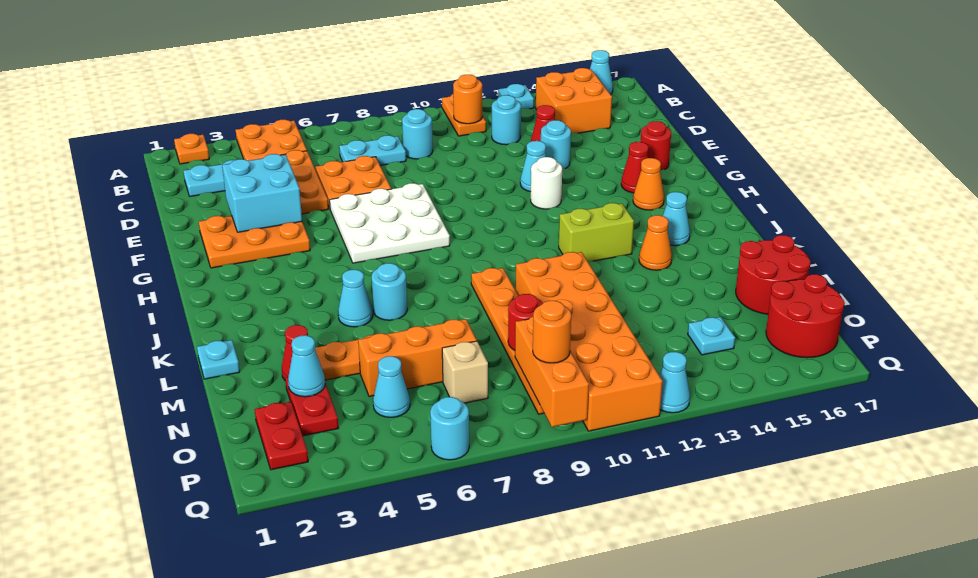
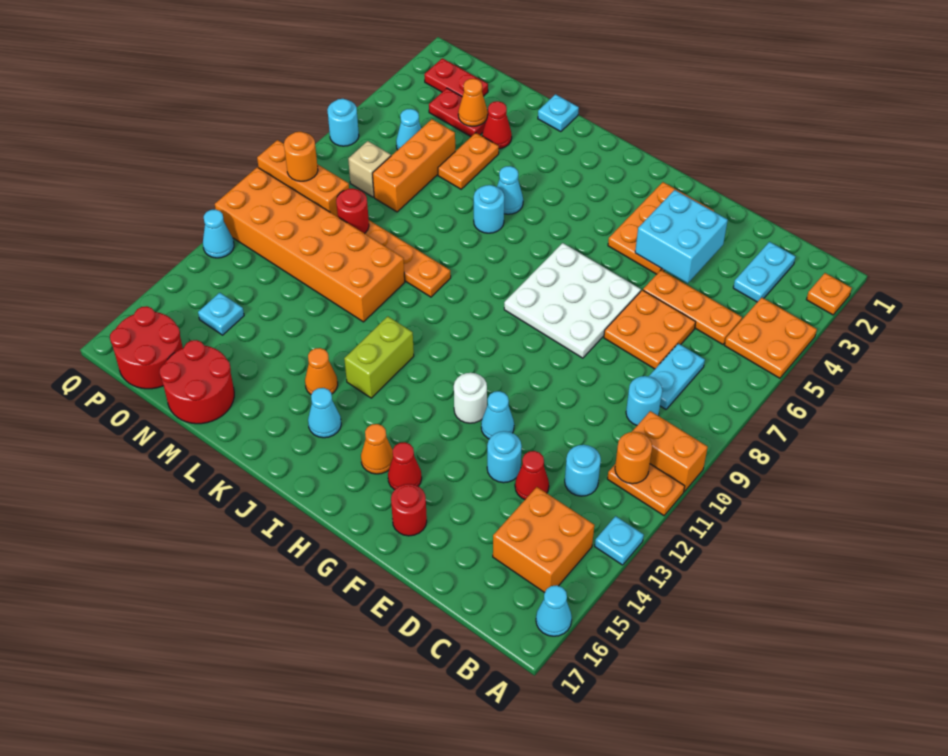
none -> orange 1x2 brick [632,411,708,492]
cyan 1x1 cone [288,335,325,397] -> orange 1x1 cone [458,79,488,126]

